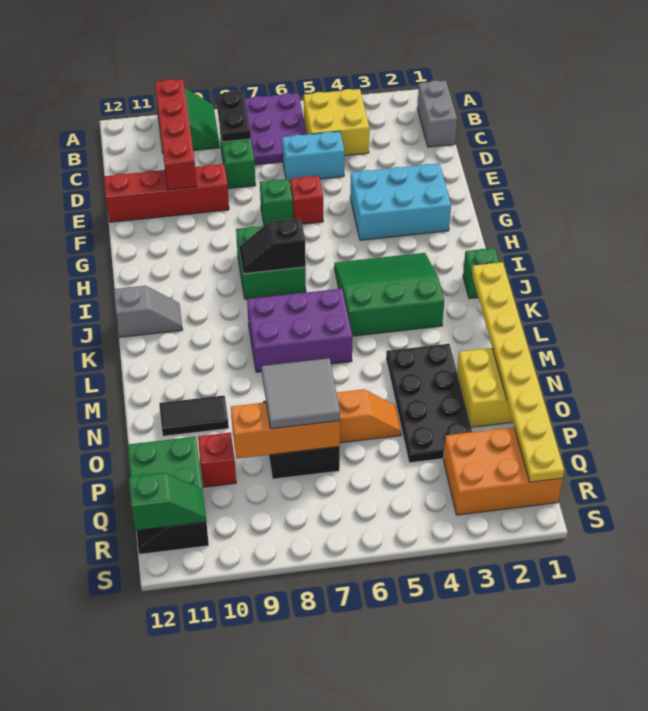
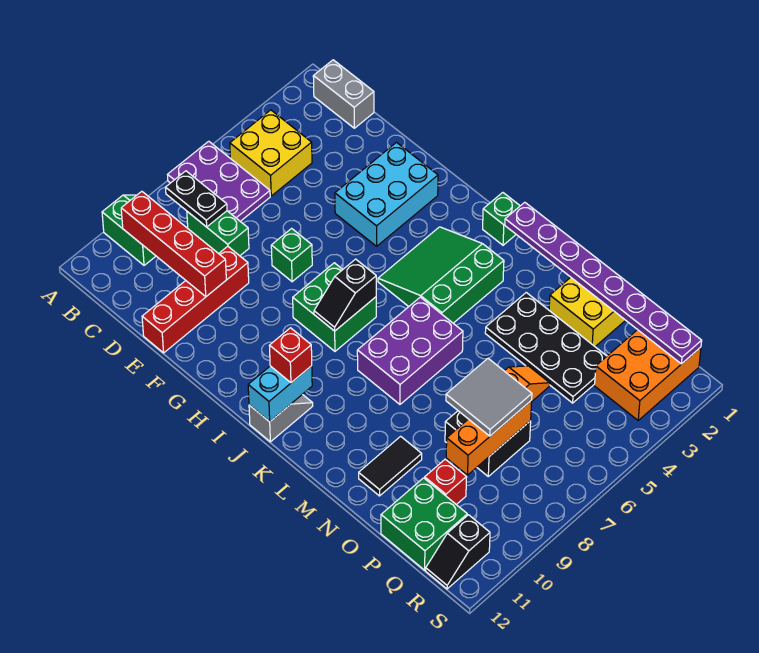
cyan 1x2 brick [282,131,344,182] -> cyan 1x2 brick moved to [248,366,312,422]
red 1x1 brick [290,176,323,224] -> red 1x1 brick moved to [269,328,312,383]
yellow 1x8 plate [472,262,564,482] -> purple 1x8 plate [505,202,702,364]
green 1x2 slope [129,473,206,530] -> none

